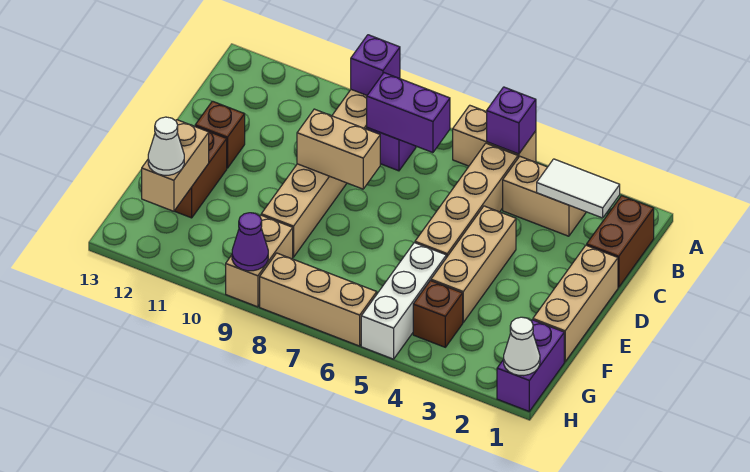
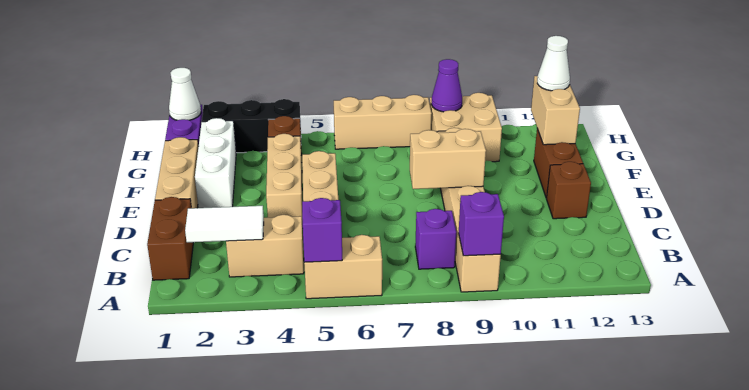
purple 1x2 brick [367,73,450,153] -> none
white 1x3 brick [361,243,446,359] -> white 1x3 brick moved to [195,118,236,208]
tan 1x2 brick [226,215,293,307] -> tan 2x2 brick [430,93,502,162]
none -> black 1x3 brick [202,99,301,153]

